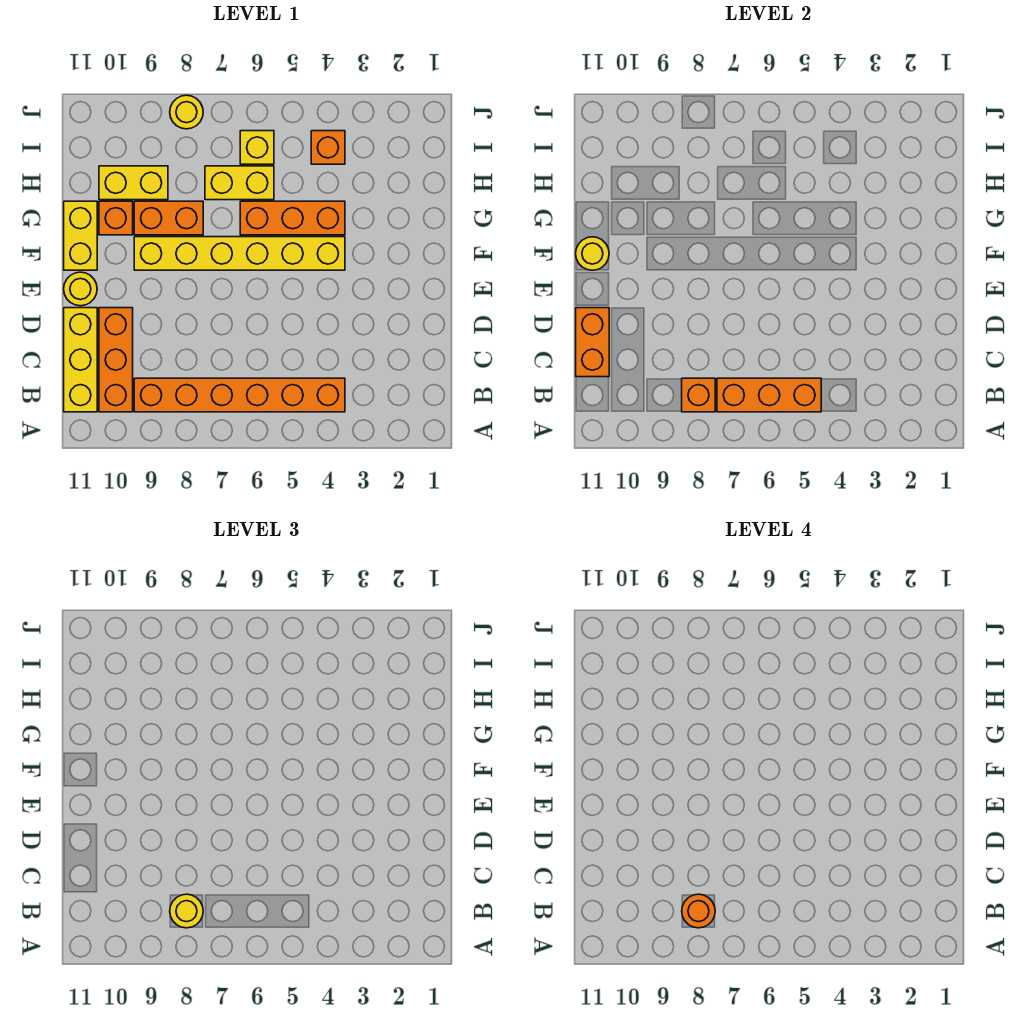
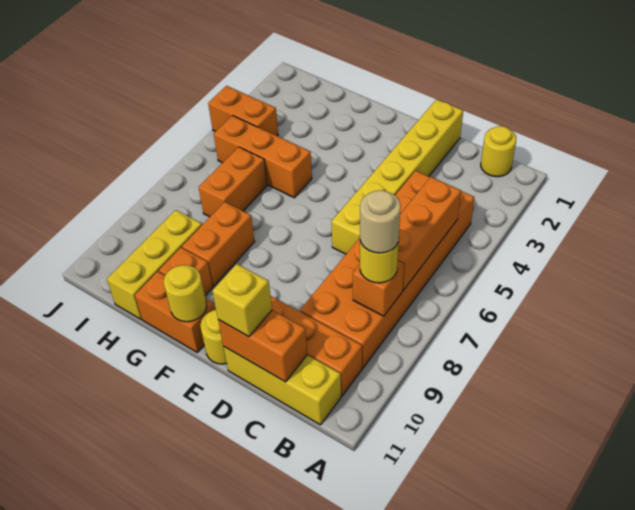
orange 1x6 brick [134,378,345,412] -> orange 2x6 brick [300,171,474,368]
orange 1x1 round brick [682,894,715,928] -> tan 1x1 round brick [360,190,401,253]
yellow 1x6 brick [134,237,345,270] -> yellow 1x6 brick moved to [332,99,463,254]
yellow 1x2 brick [64,201,97,270] -> orange 1x2 brick [135,271,215,352]
orange 1x3 brick [240,201,345,235] -> orange 1x3 brick turned to [214,116,312,198]
yellow 1x2 brick [205,166,274,200] -> orange 1x2 brick [199,147,267,217]
yellow 1x2 brick [99,166,168,200] -> yellow 1x3 brick [107,210,202,319]
orange 1x1 brick [311,131,345,164] -> orange 1x2 brick [208,86,278,136]
yellow 1x1 brick [240,131,274,164] -> yellow 1x1 brick moved to [213,264,272,337]
yellow 1x1 round brick [170,95,203,129] -> yellow 1x1 round brick moved to [481,126,516,177]

